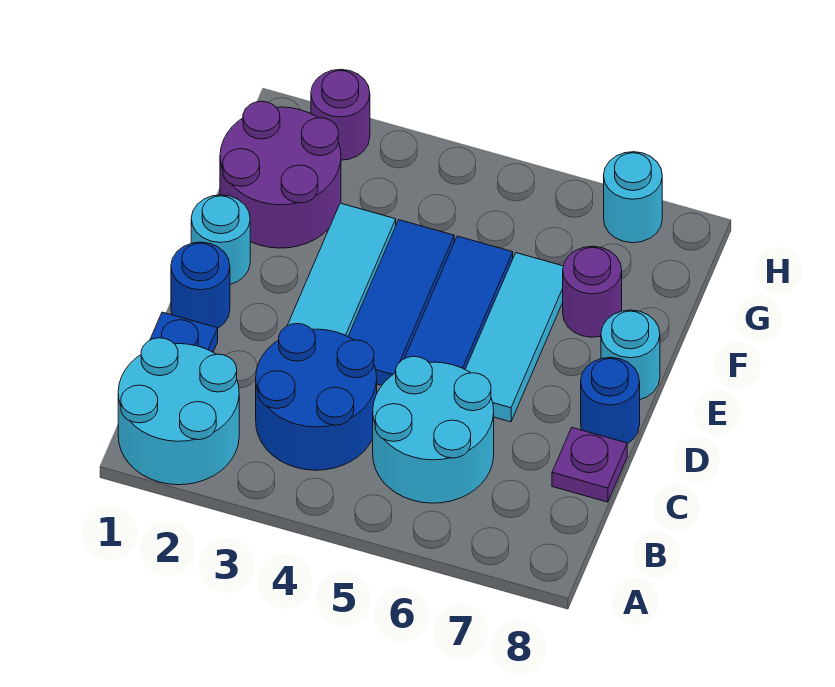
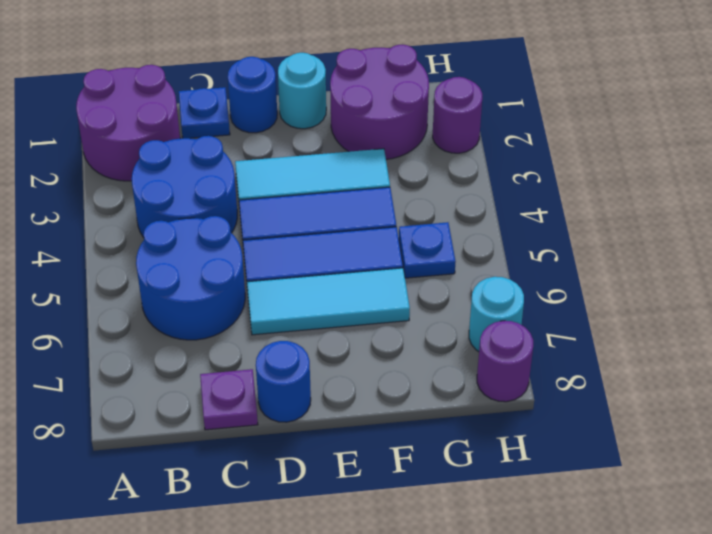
cyan 2x2 round brick [118,338,239,485] -> purple 2x2 round brick [76,65,180,181]
cyan 2x2 round brick [373,356,494,503] -> blue 2x2 round brick [136,216,245,340]
cyan 1x1 round brick [601,310,660,399] -> none
purple 1x1 round brick [563,246,622,337] -> purple 1x1 round brick moved to [477,321,533,402]
none -> blue 1x1 plate [399,222,456,278]

